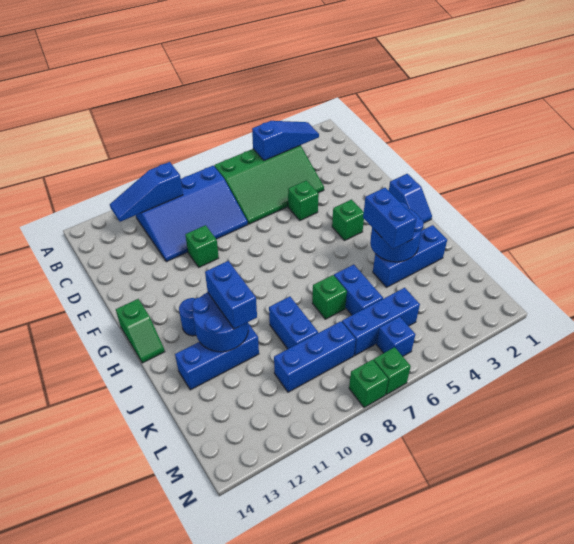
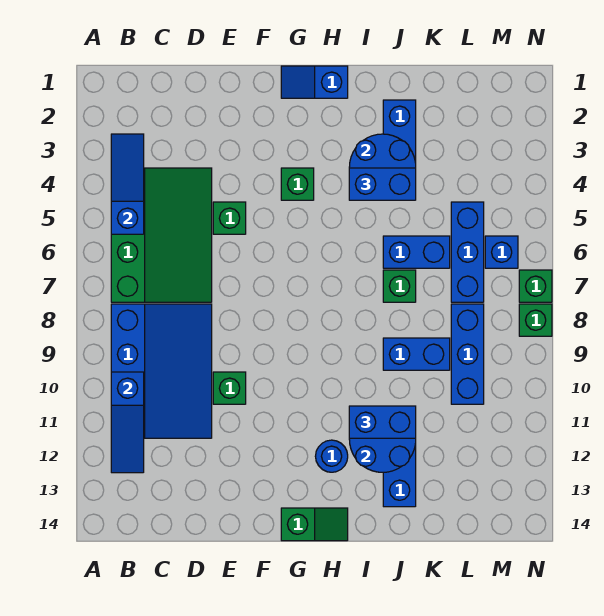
blue 1x2 slope [389,174,432,223] -> blue 1x2 slope turned to [281,66,348,98]

